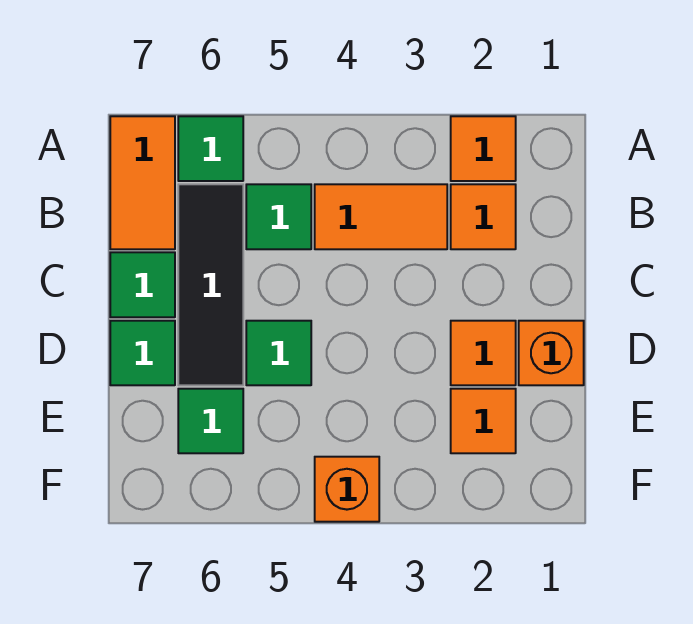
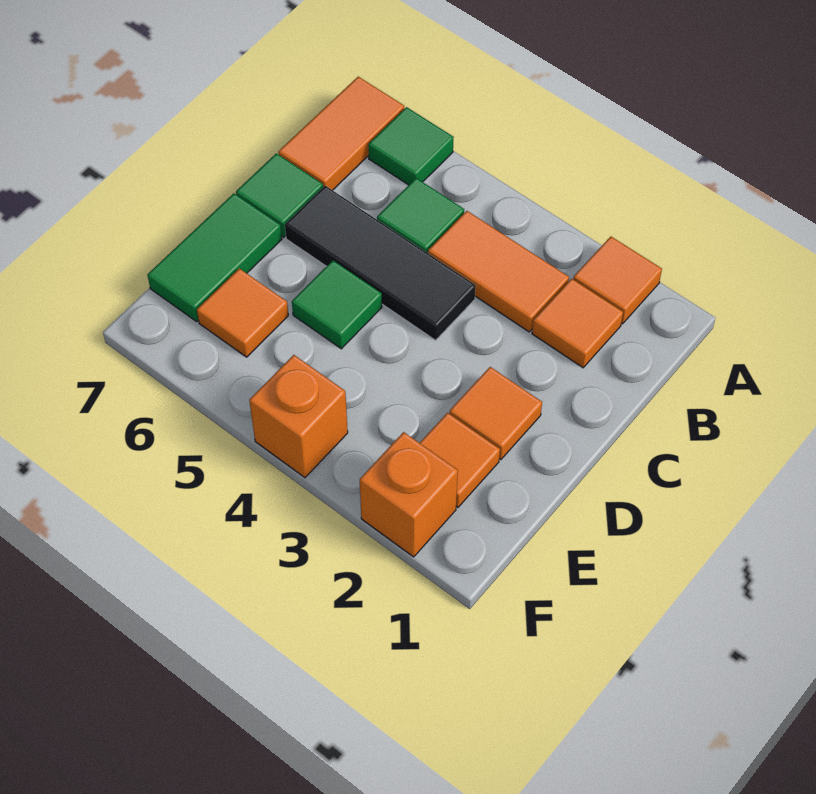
black 1x3 tile [178,184,243,385] -> black 1x3 tile turned to [285,186,476,340]
orange 1x1 brick [519,321,584,385] -> orange 1x1 brick moved to [360,432,458,557]
green 1x1 tile [110,321,175,385] -> green 1x2 tile [148,193,282,321]
green 1x1 tile [178,389,243,453] -> orange 1x1 tile [197,268,288,357]

